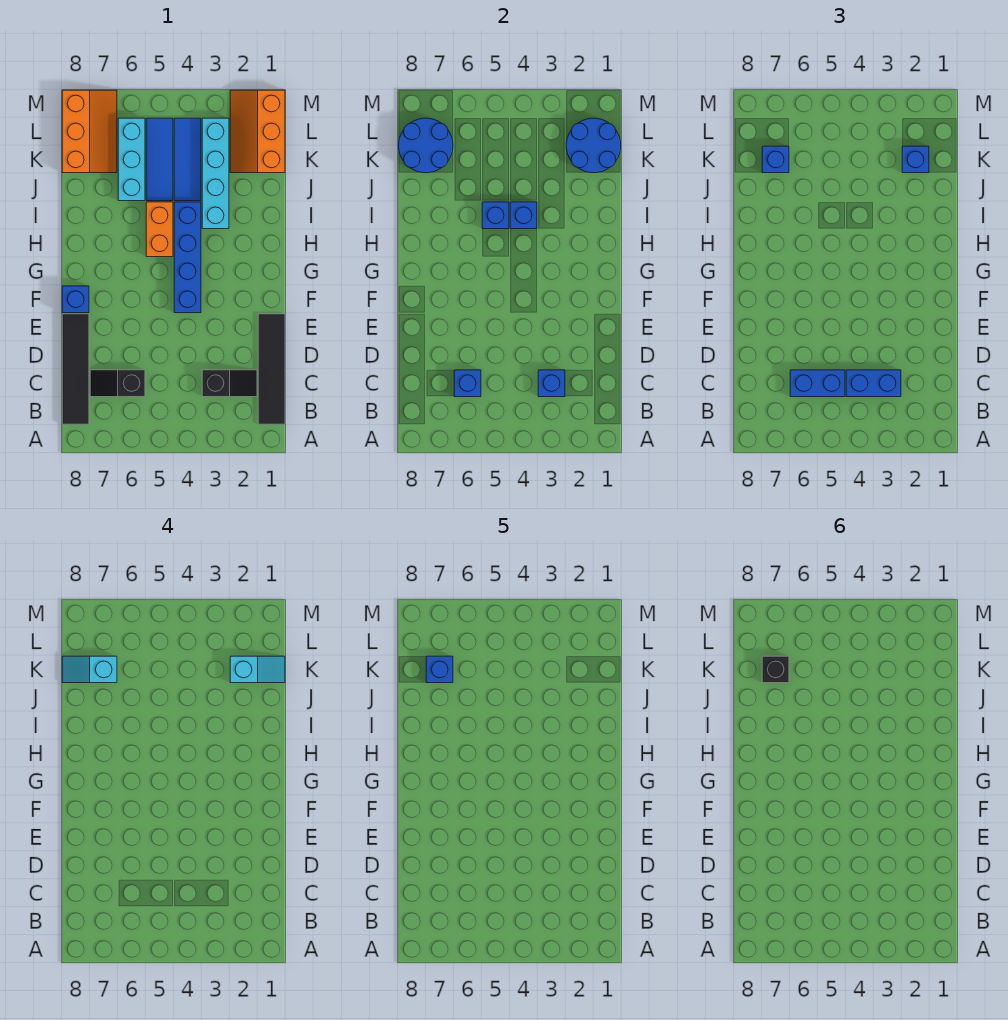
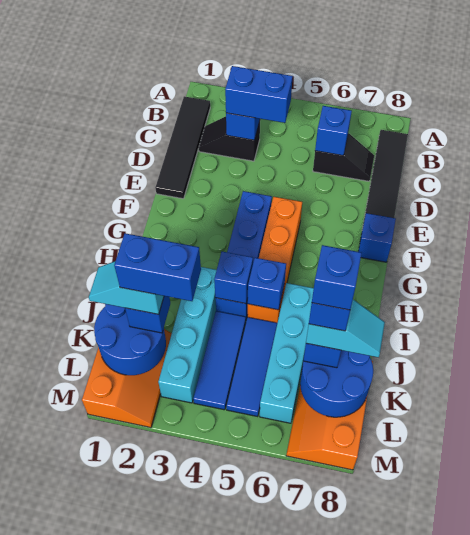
blue 1x2 brick [790,370,845,397] -> blue 1x2 brick moved to [114,233,201,301]
orange 1x2 brick [146,202,173,257] -> orange 1x4 brick [248,197,302,323]
cyan 1x3 brick [118,118,145,201] -> cyan 1x4 brick [260,283,314,423]
black 1x1 brick [762,656,789,683] -> blue 1x1 brick [312,245,362,310]

